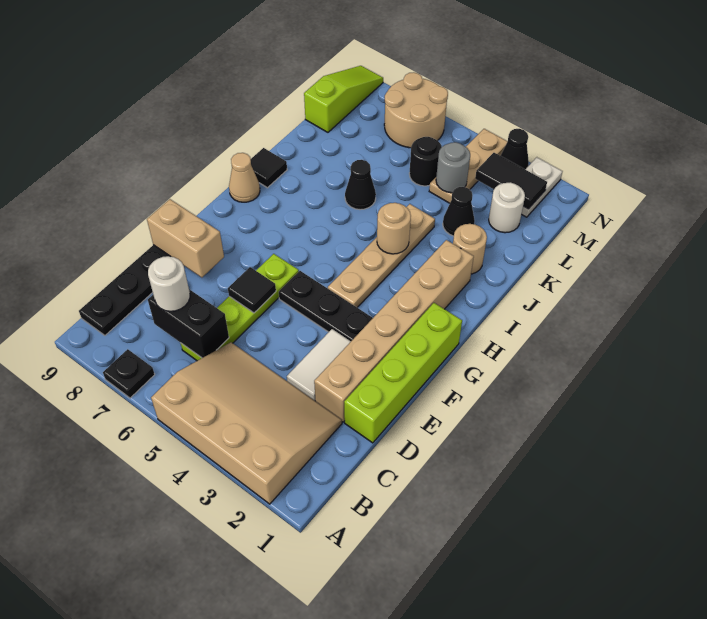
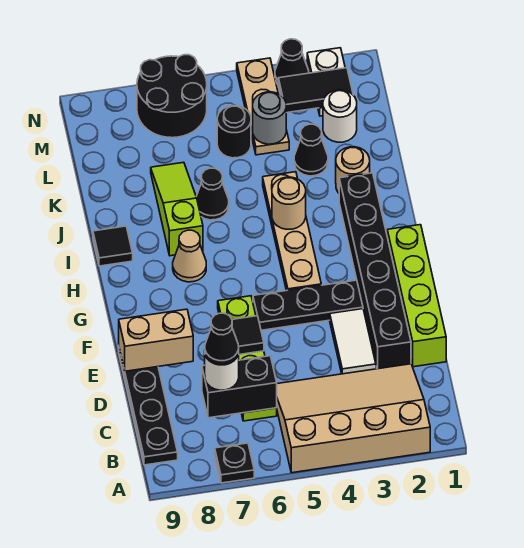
none -> black 1x1 cone [205,313,239,365]
tan 1x6 brick [314,240,474,422] -> black 1x6 brick [339,173,411,369]
tan 1x1 cone [229,153,260,202] -> tan 1x1 cone moved to [173,230,206,282]
lime 1x3 slope [304,66,383,132] -> lime 1x3 slope moved to [151,162,203,256]
tan 2x2 round brick [384,72,448,148] -> black 2x2 round brick [137,55,207,138]

